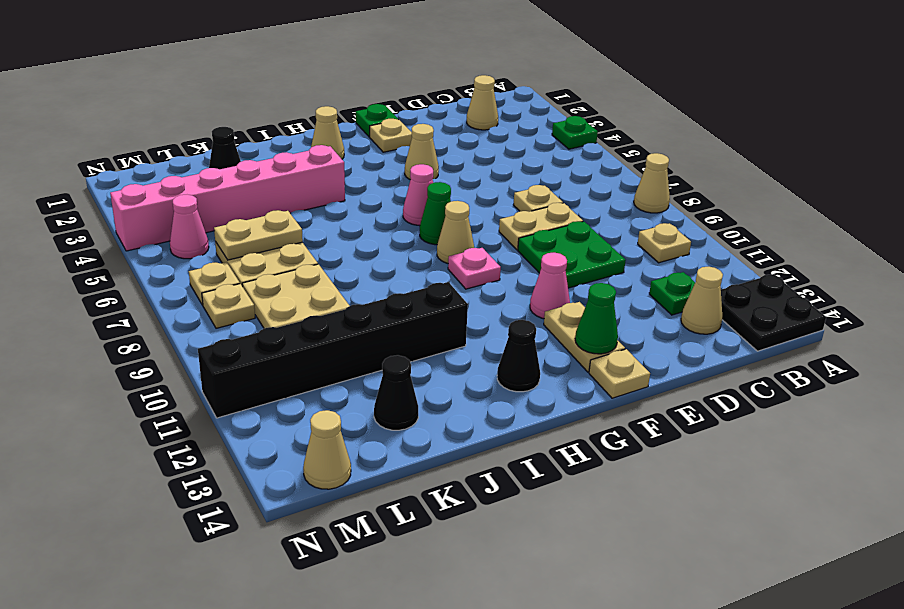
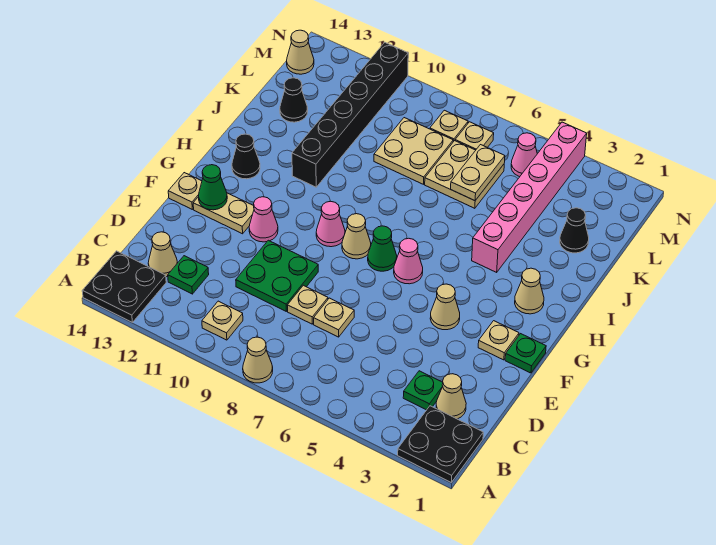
none -> black 2x2 plate [398,406,483,482]
green 1x1 plate [552,116,598,149] -> green 1x1 plate moved to [403,371,443,410]
tan 1x2 plate [499,203,583,250] -> tan 1x1 plate [287,285,328,324]
pink 1x1 plate [448,248,501,289] -> pink 1x1 cone [316,201,345,247]

